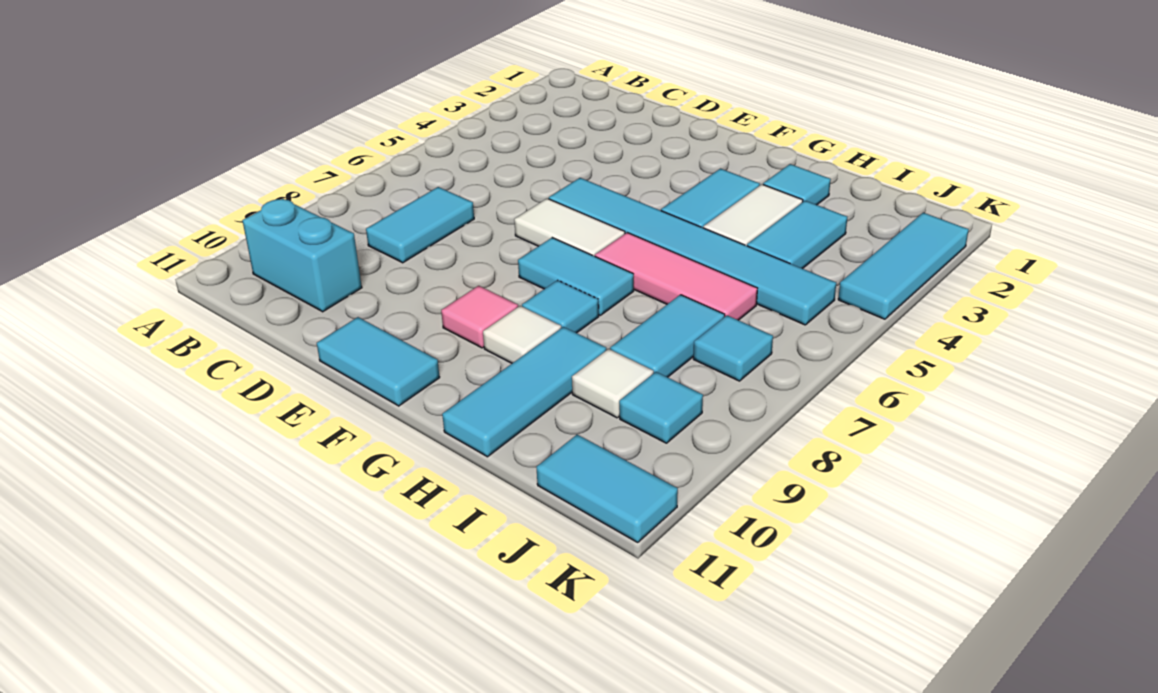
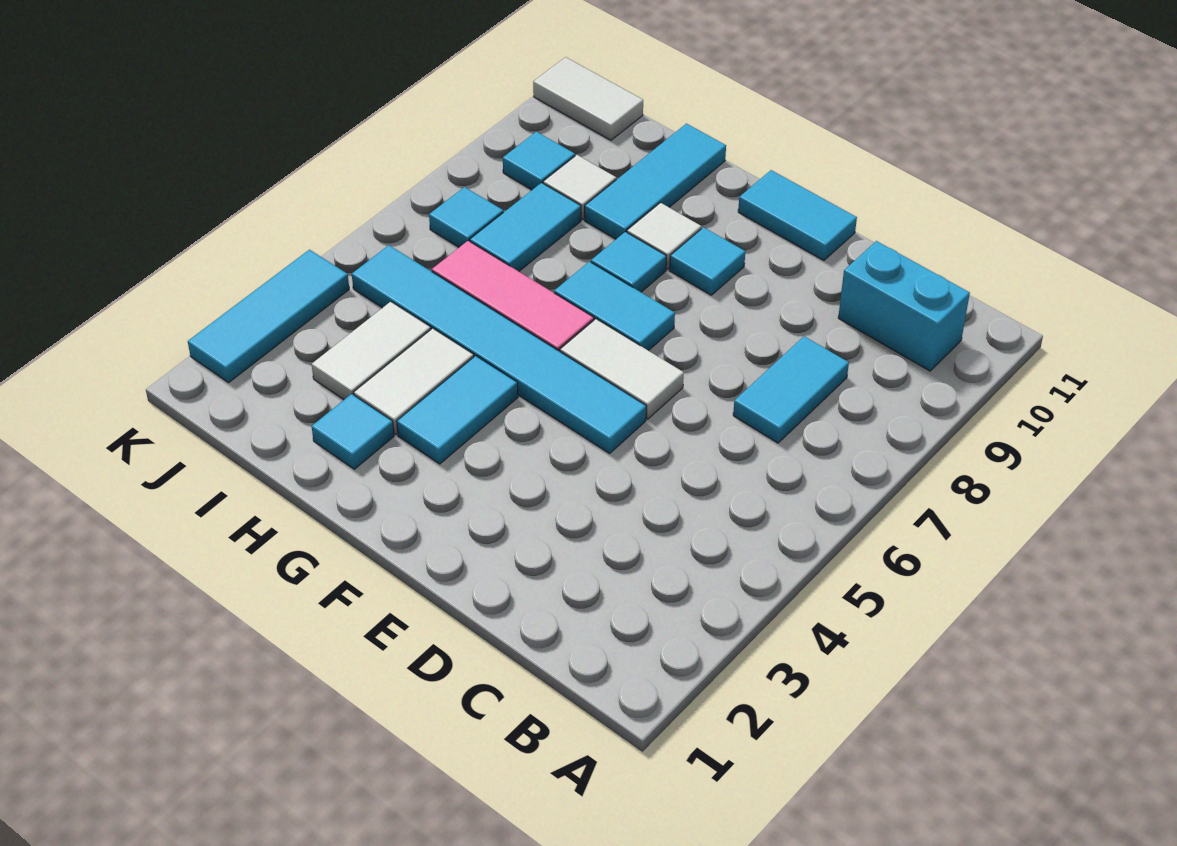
pink 1x1 tile [441,286,518,348] -> cyan 1x1 tile [670,227,745,295]
cyan 1x2 tile [747,201,847,269] -> white 1x2 tile [312,302,431,399]
cyan 1x2 tile [536,434,678,542] -> white 1x2 tile [533,57,643,140]

